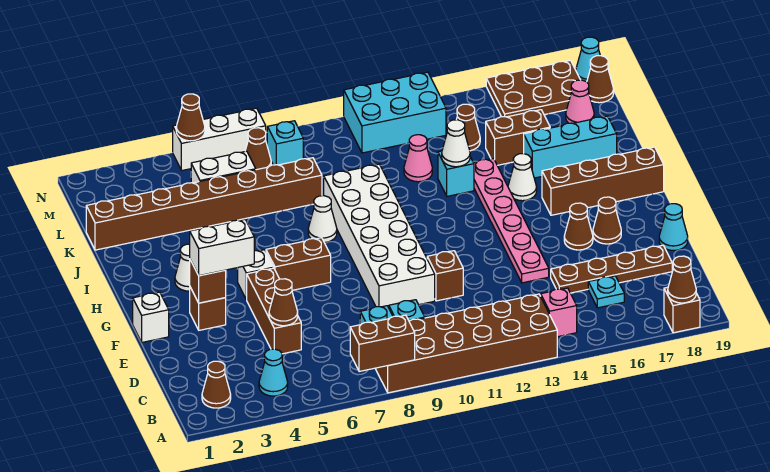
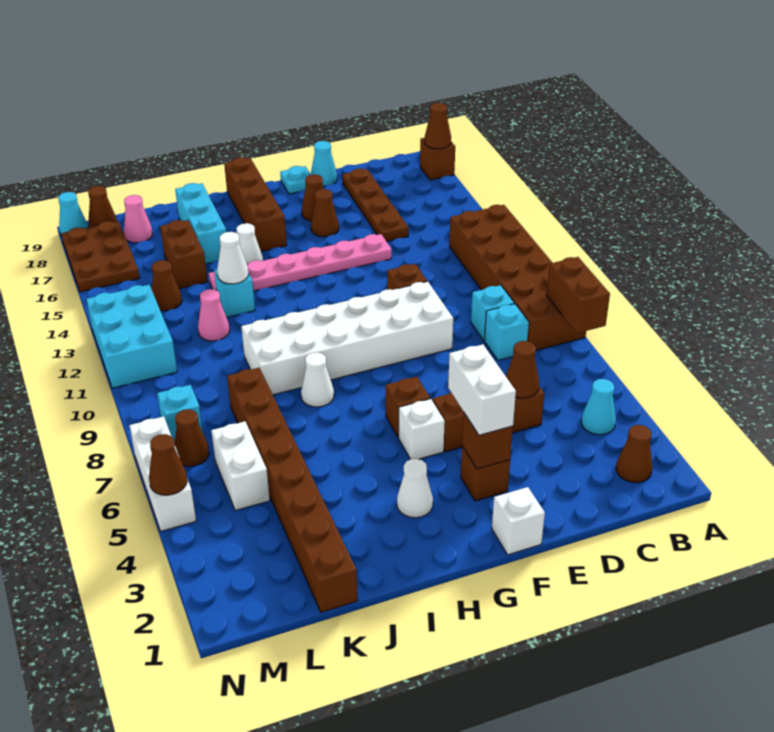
pink 1x1 brick [541,288,577,337] -> none
cyan 1x1 plate [588,276,624,308] -> cyan 1x1 plate moved to [280,166,311,194]
brown 1x2 brick [266,238,331,290] -> brown 1x1 brick [385,377,431,438]

